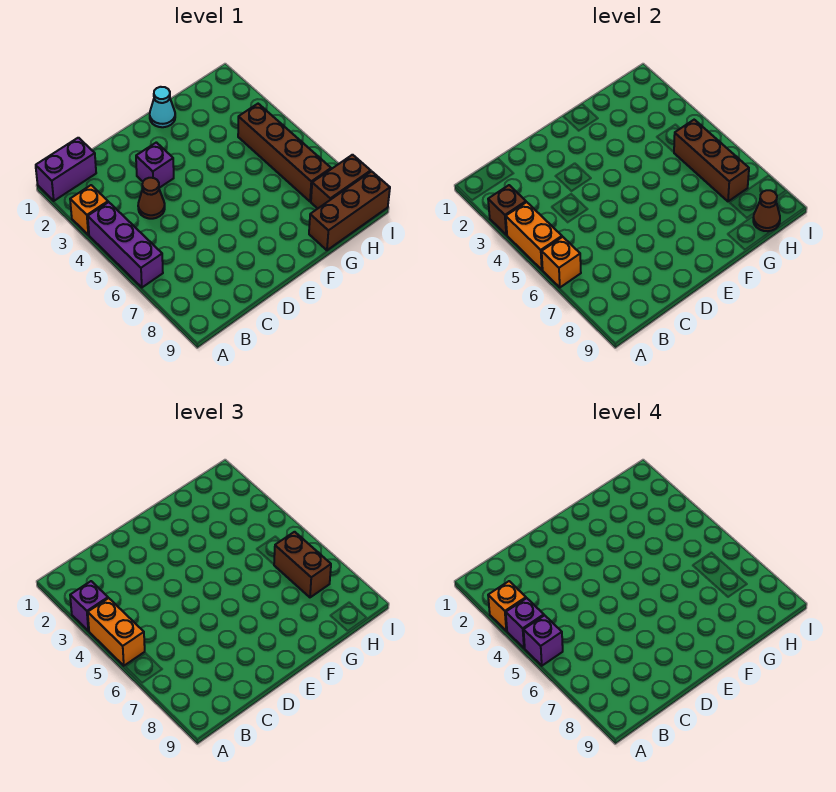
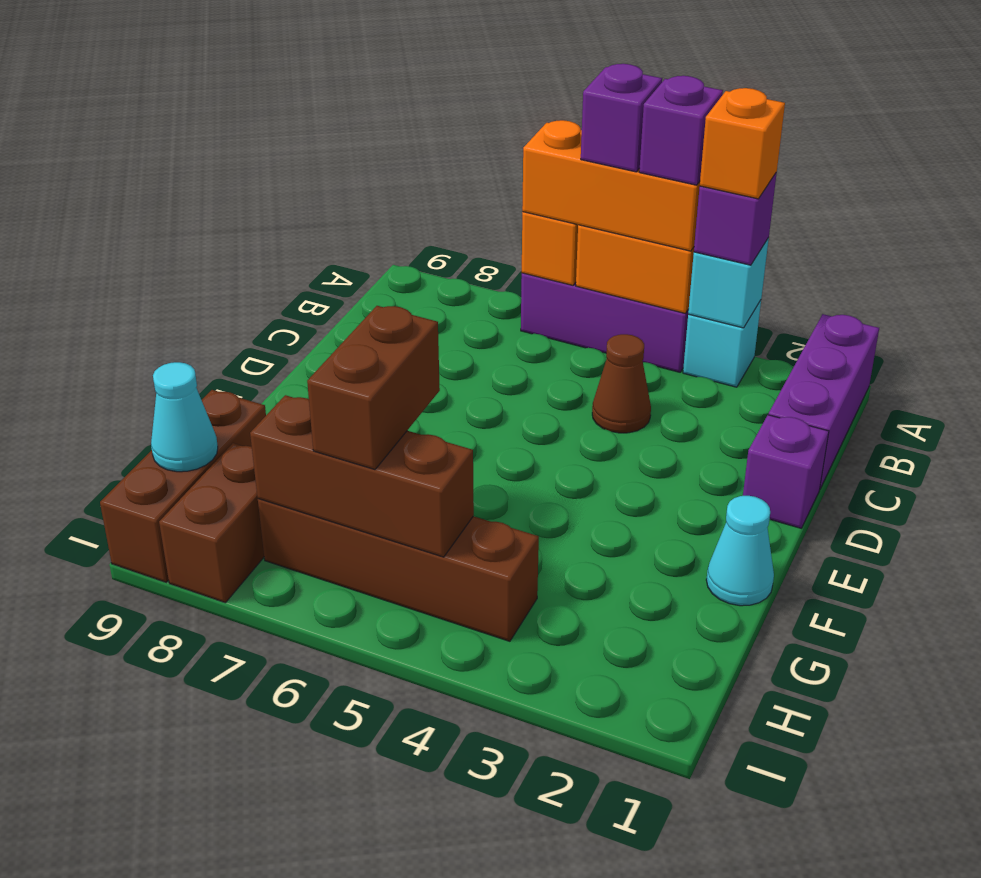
purple 1x2 brick [36,138,96,201] -> purple 1x3 brick [768,314,879,488]
orange 1x1 brick [70,185,108,235] -> cyan 1x1 brick [683,300,761,387]
brown 1x1 brick [488,185,526,235] -> cyan 1x1 brick [688,238,769,328]
orange 1x2 brick [88,598,145,666] -> orange 1x3 brick [522,120,700,251]
purple 1x1 brick [136,142,174,188] -> purple 1x1 brick moved to [743,415,829,528]
brown 1x2 brick [274,532,331,597] -> brown 1x2 brick turned to [307,306,440,470]
brown 1x1 cone [753,190,780,231] -> cyan 1x1 cone [151,362,218,472]

